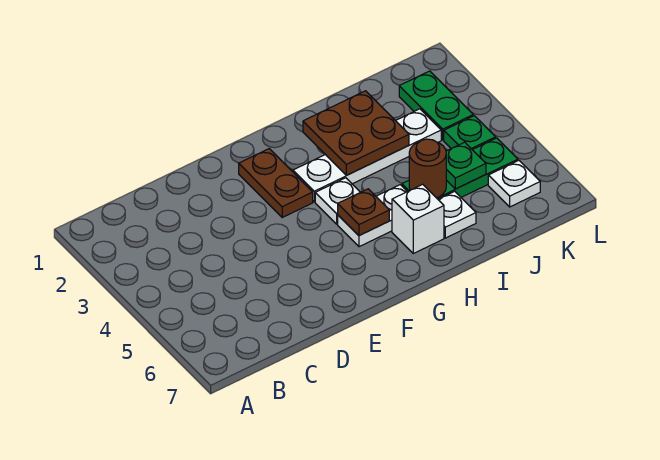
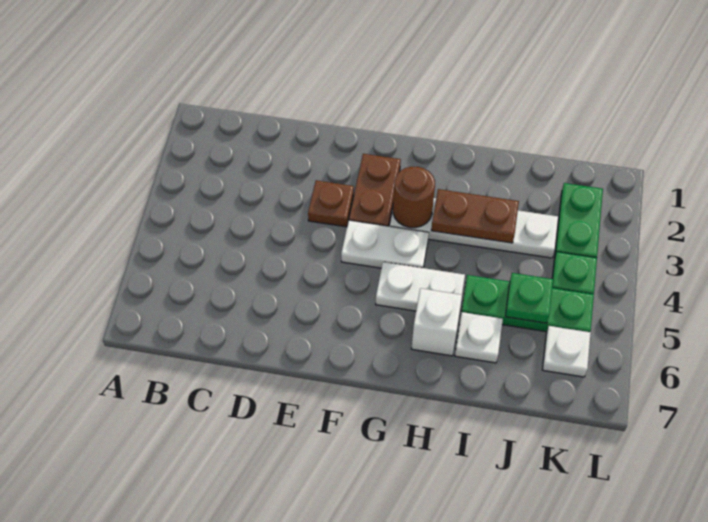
white 1x1 plate [315,178,360,224] -> white 1x2 plate [341,220,429,268]
brown 1x1 plate [338,189,389,236] -> brown 1x1 plate moved to [308,180,354,227]
brown 2x2 plate [303,91,409,175] -> brown 1x2 plate [431,189,519,243]
brown 1x1 round brick [409,139,446,198] -> brown 1x1 round brick moved to [393,167,435,228]

